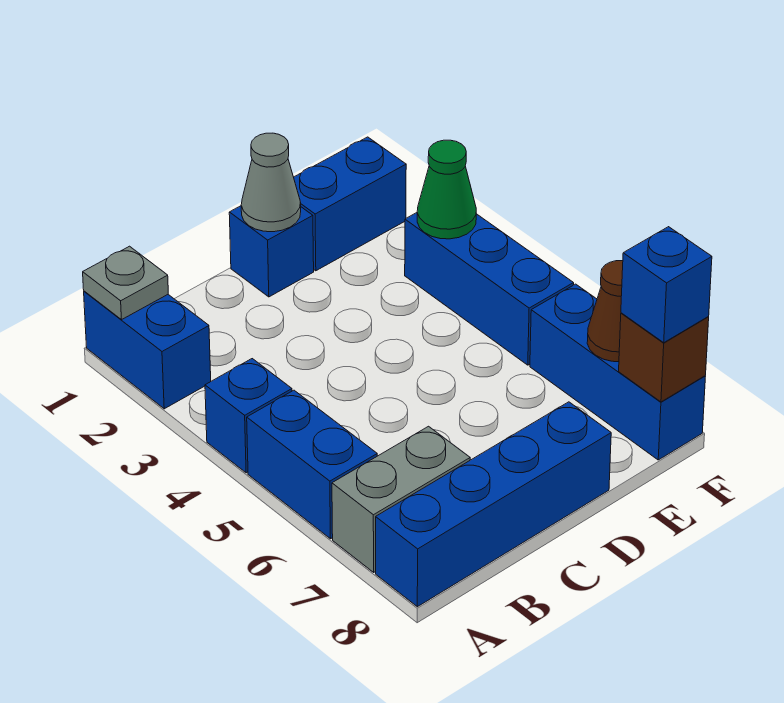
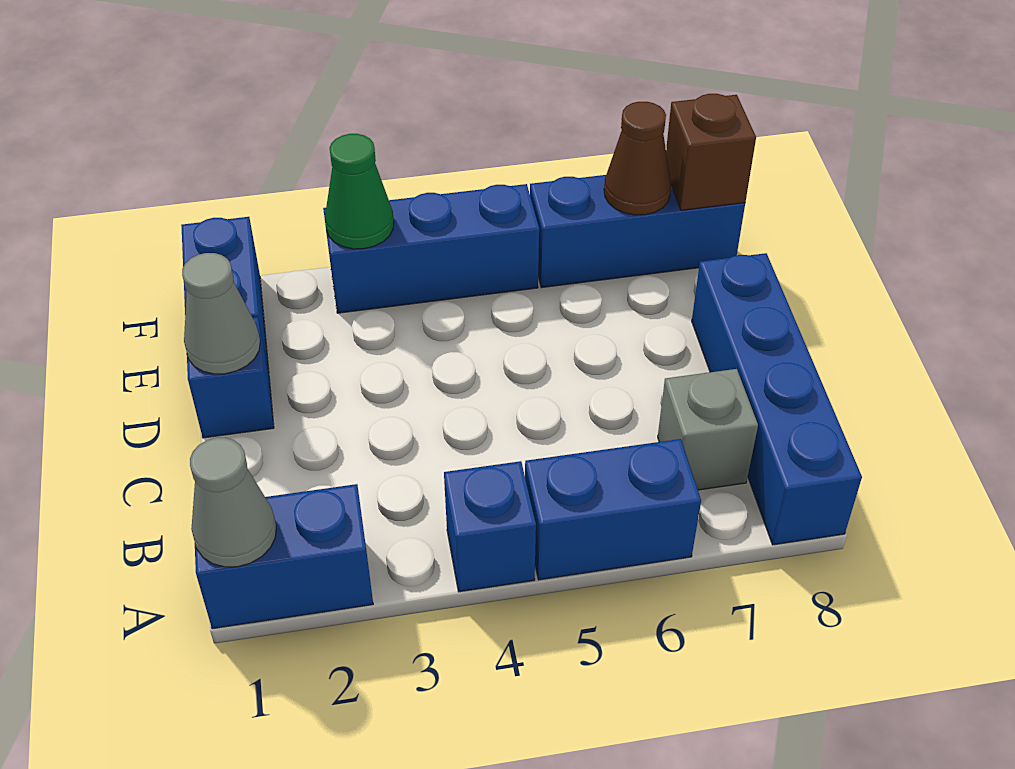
grey 1x1 plate [83,246,168,320] -> grey 1x1 cone [190,438,276,567]
grey 1x2 brick [332,426,470,572] -> grey 1x1 brick [658,369,758,490]
blue 1x1 brick [621,227,712,343] -> none

